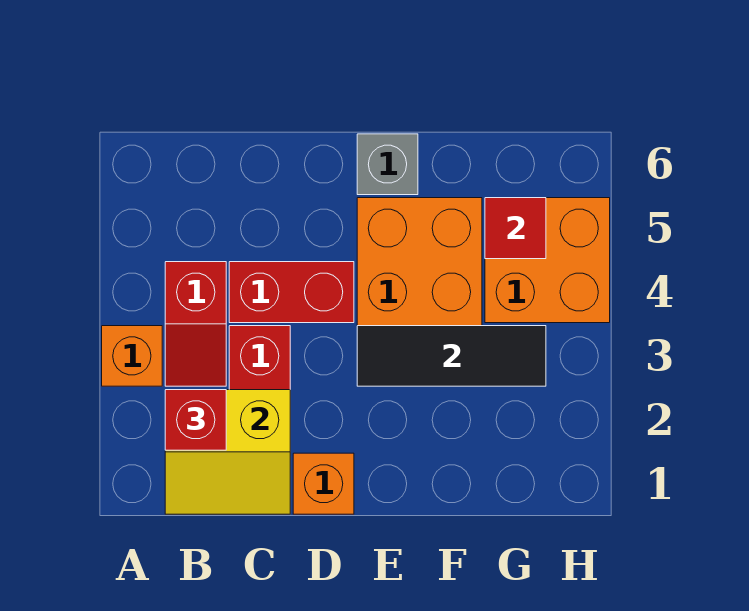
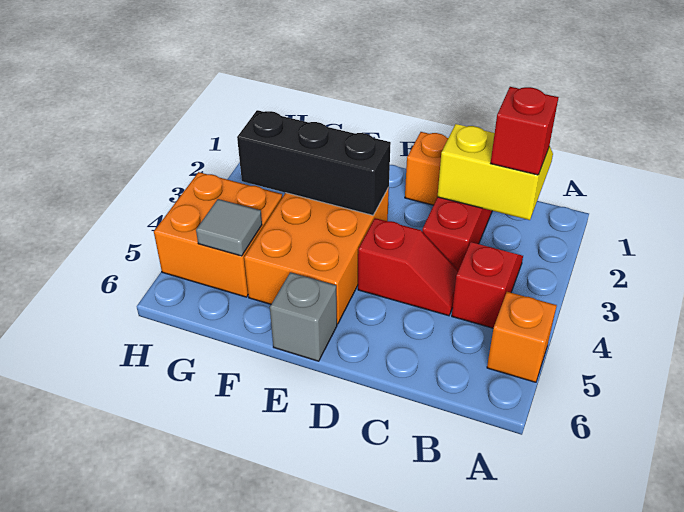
orange 1x1 brick [102,326,162,386] -> orange 1x1 brick moved to [487,292,557,382]
red 1x2 brick [229,262,354,323] -> red 1x2 slope [358,218,459,316]
black 1x3 tile [357,326,546,386] -> black 1x3 brick [237,110,391,215]
red 1x1 tile [485,198,546,259] -> grey 1x1 tile [196,199,262,256]

